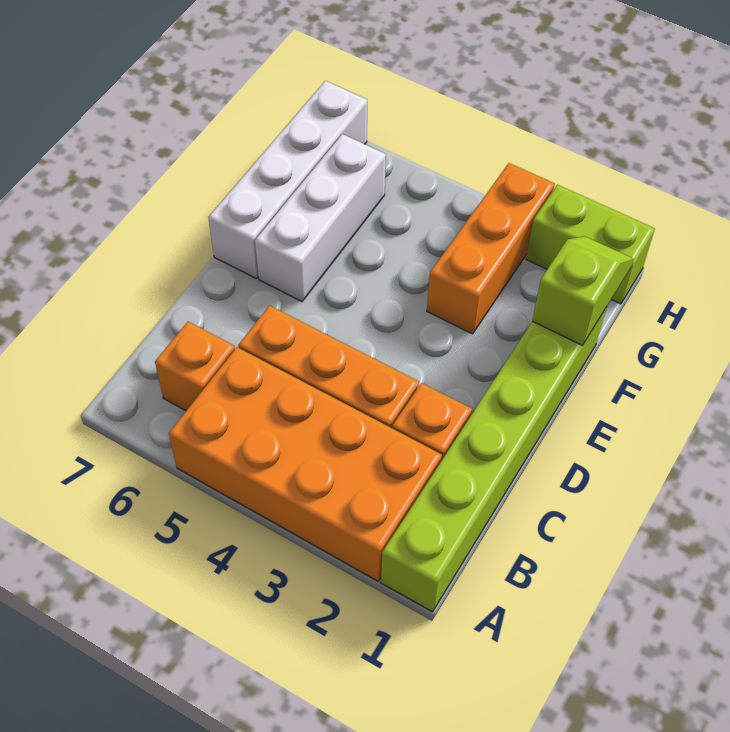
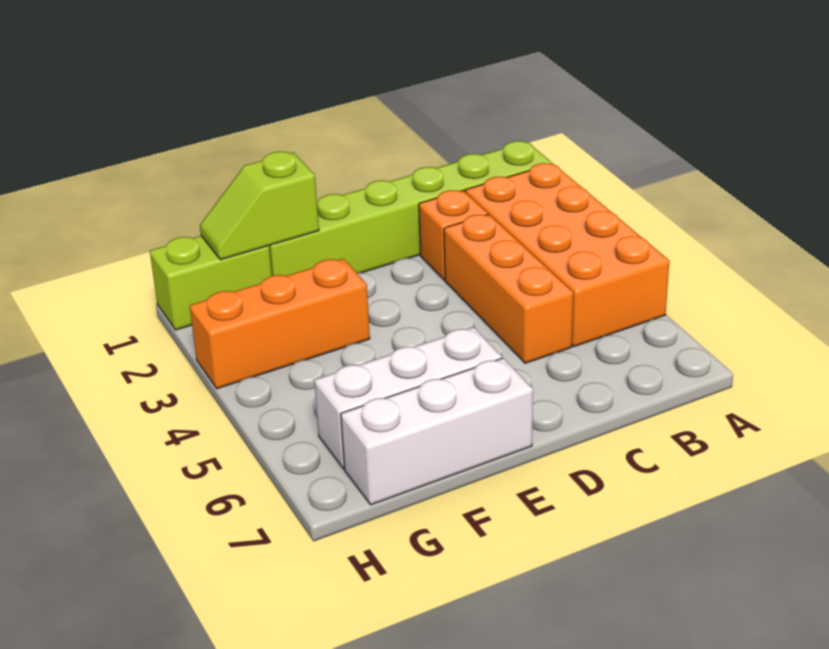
orange 1x1 brick [155,322,235,411] -> none
white 1x4 brick [208,81,367,279] -> white 1x3 brick [341,358,533,505]
lime 1x2 brick [526,185,655,304] -> lime 1x2 brick turned to [150,236,272,330]

